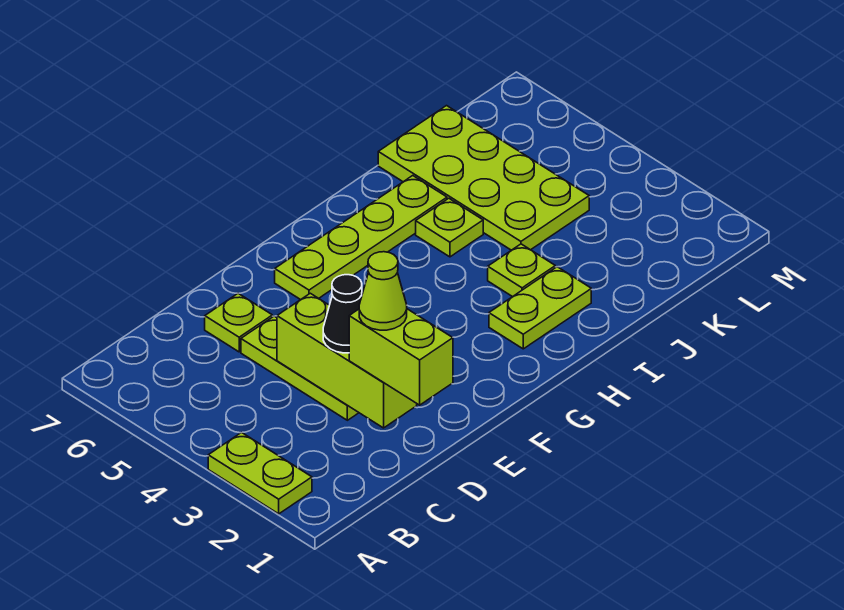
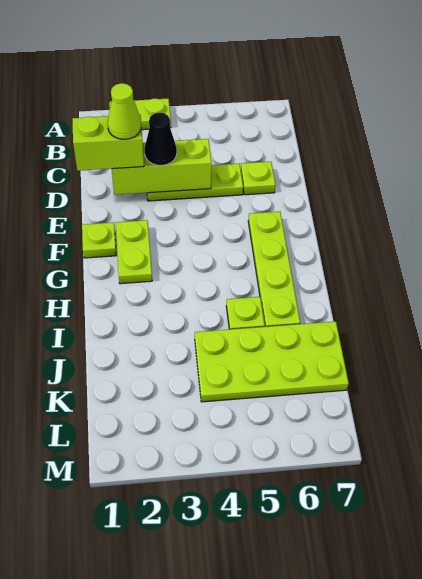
lime 1x2 plate [489,267,591,349] -> lime 1x2 plate moved to [116,220,152,284]
lime 1x1 plate [488,244,555,297] -> lime 1x1 plate moved to [82,222,116,258]

